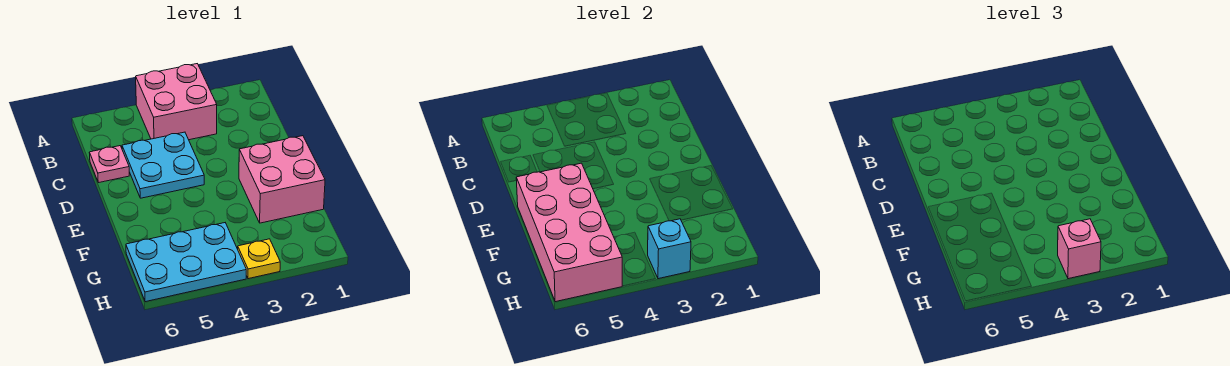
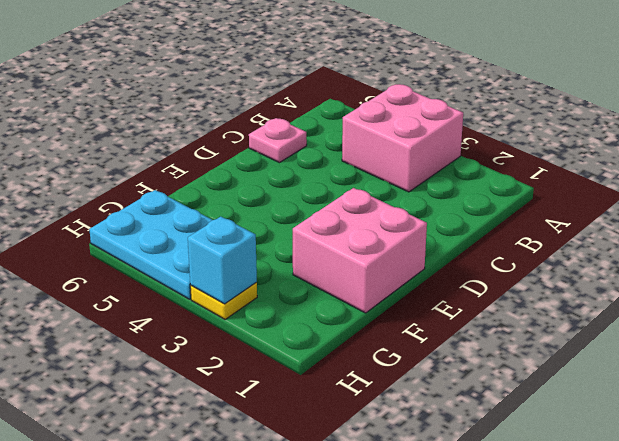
cyan 2x2 plate [122,132,204,198] -> none
pink 2x4 brick [516,163,622,302] -> none
pink 1x1 brick [1058,219,1101,279] -> none

